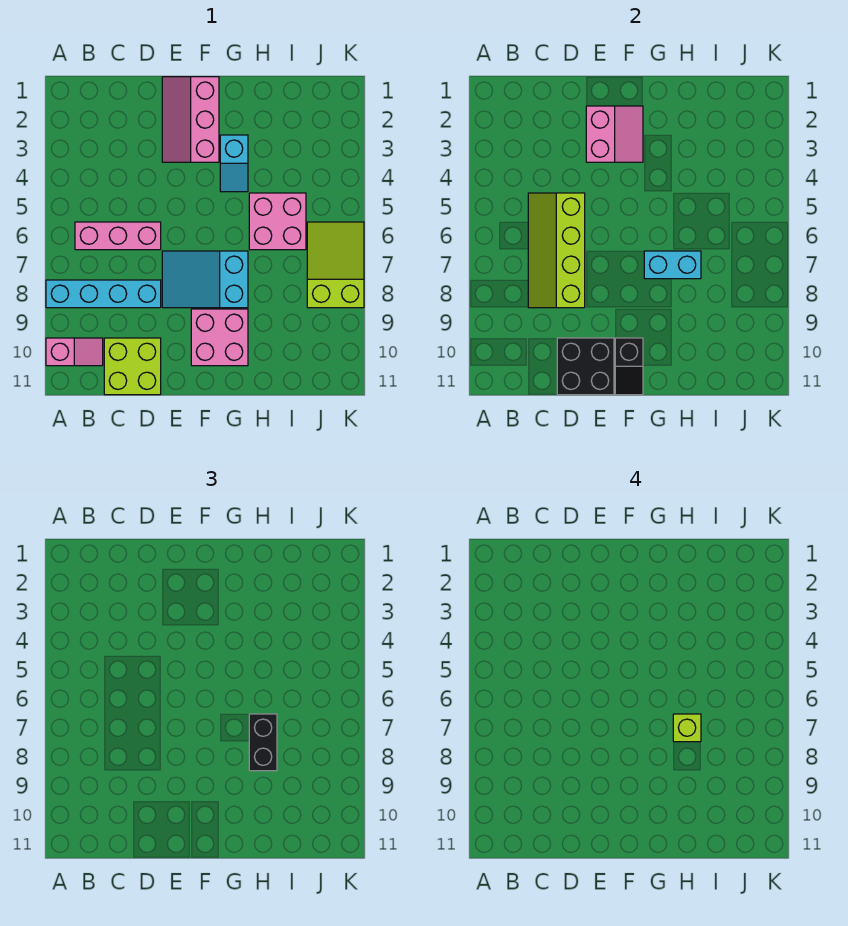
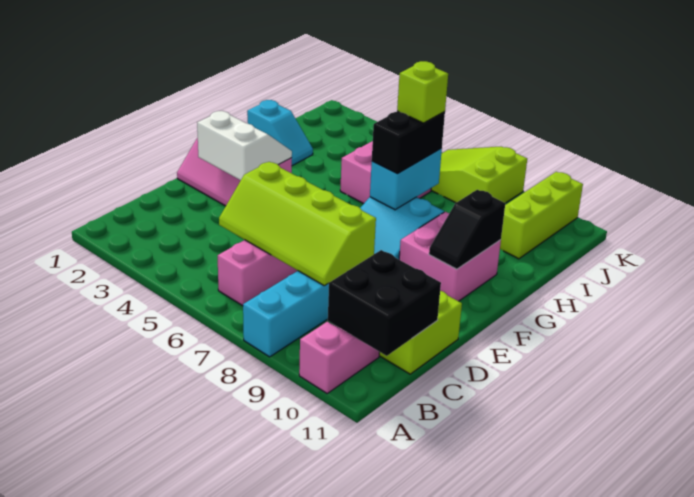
black 2x2 brick [557,338,614,395] -> black 2x2 brick moved to [328,250,441,356]
pink 2x2 slope [586,106,643,162] -> white 2x2 slope [197,111,292,180]
black 1x2 slope [615,338,643,395] -> black 1x2 slope turned to [429,190,505,269]
cyan 1x2 slope [220,135,248,192] -> cyan 1x2 slope moved to [247,100,313,166]
black 1x2 brick [249,714,277,771] -> black 1x2 brick turned to [372,111,445,174]
none -> lime 1x3 brick [500,172,583,259]

